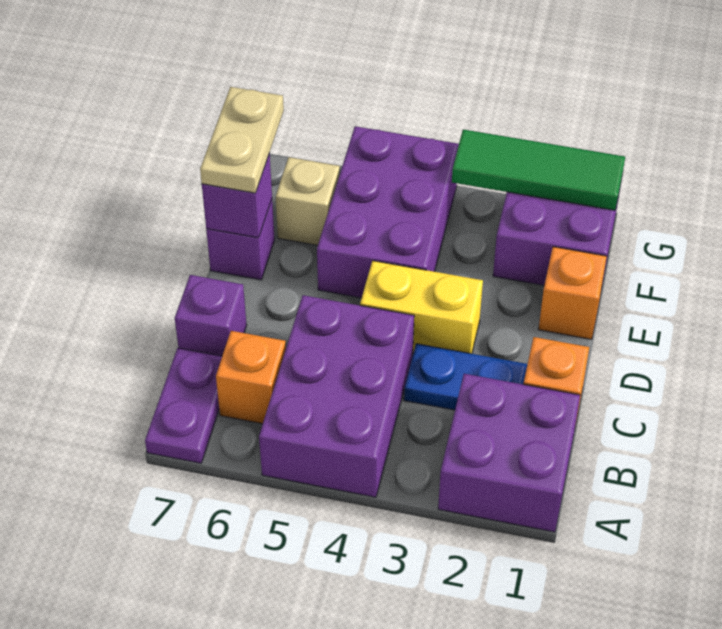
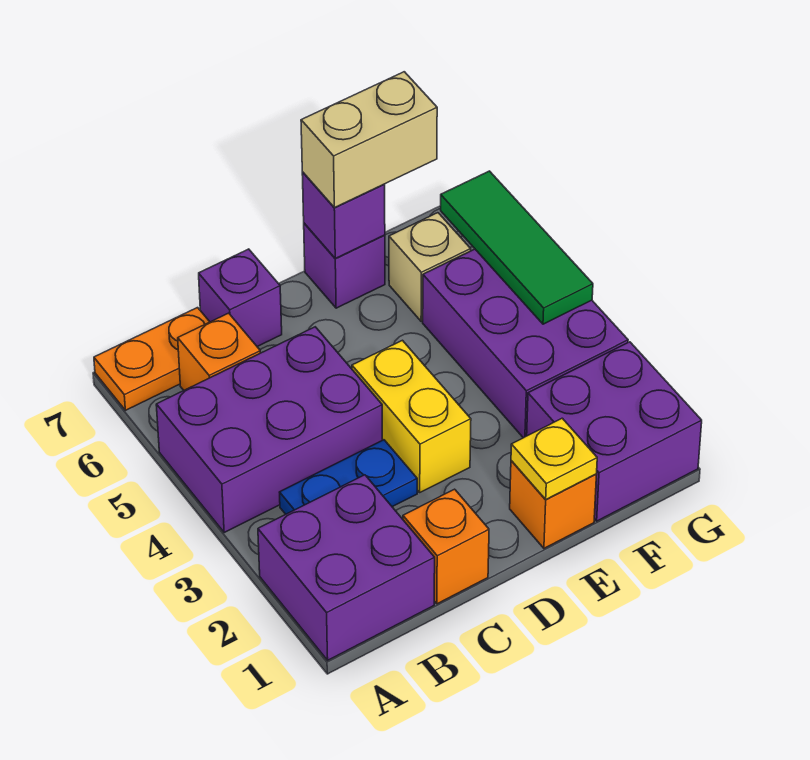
purple 1x2 plate [145,348,222,463] -> orange 1x2 plate [94,308,209,410]
blue 1x2 plate [404,344,527,410] -> blue 1x2 plate turned to [280,440,417,514]
none -> yellow 1x1 plate [511,418,597,499]
purple 2x3 brick [317,126,459,298] -> purple 2x3 brick turned to [423,249,628,438]
tan 1x2 plate [200,87,284,193] -> tan 1x2 brick [301,72,437,208]
green 1x3 tile [452,129,625,210] -> green 1x3 tile moved to [441,171,593,324]

